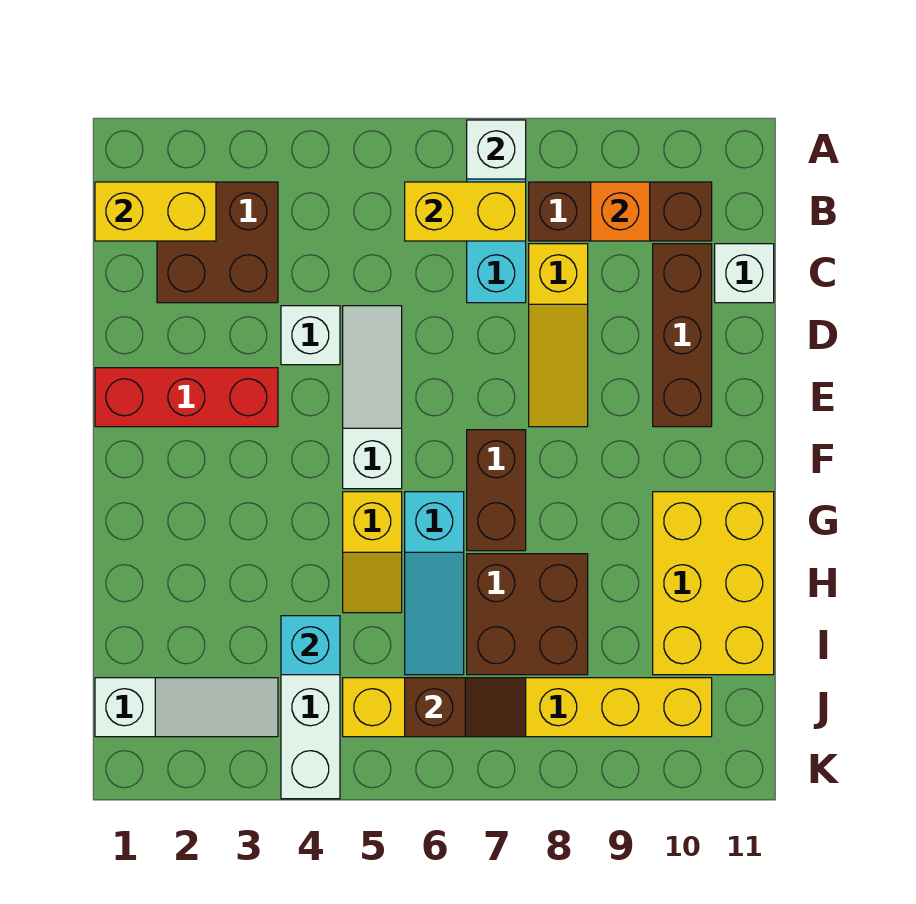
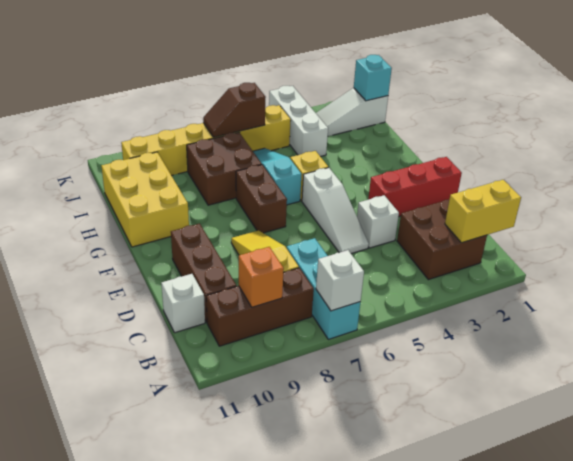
yellow 1x2 brick [405,182,526,241] -> none
cyan 1x1 brick [281,616,340,675] -> cyan 1x1 brick moved to [354,55,392,101]

